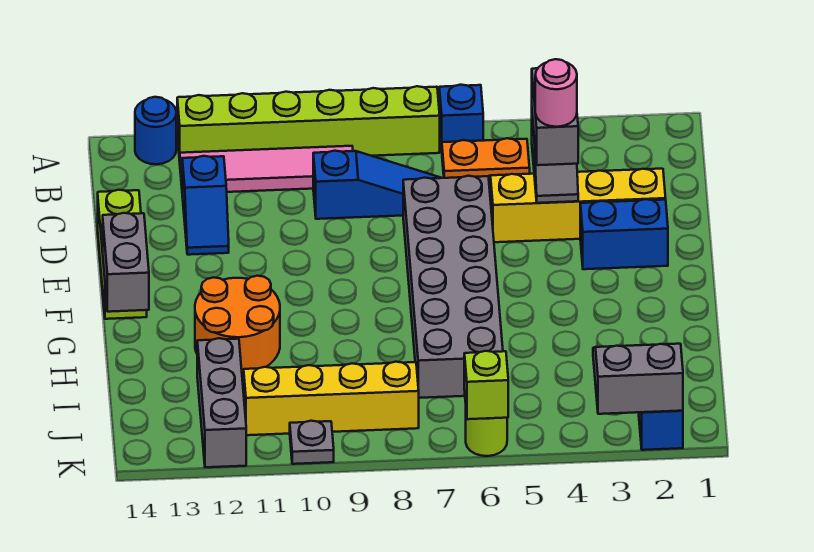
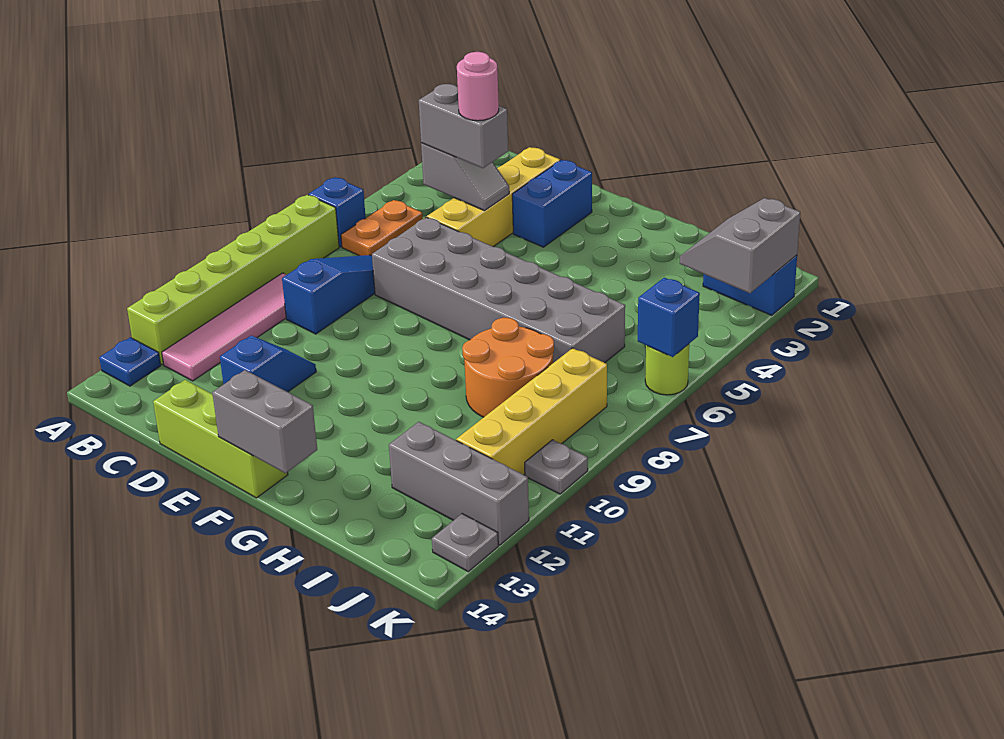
blue 1x1 round brick [135,97,176,164] -> blue 1x1 plate [99,337,161,386]
blue 1x2 slope [182,156,229,255] -> blue 1x2 slope turned to [220,336,316,392]
orange 2x2 round brick [195,276,280,374] -> orange 2x2 round brick moved to [462,318,554,417]
lime 1x1 brick [464,351,508,419] -> blue 1x1 brick [638,278,700,357]
none -> grey 1x1 plate [432,514,498,572]

